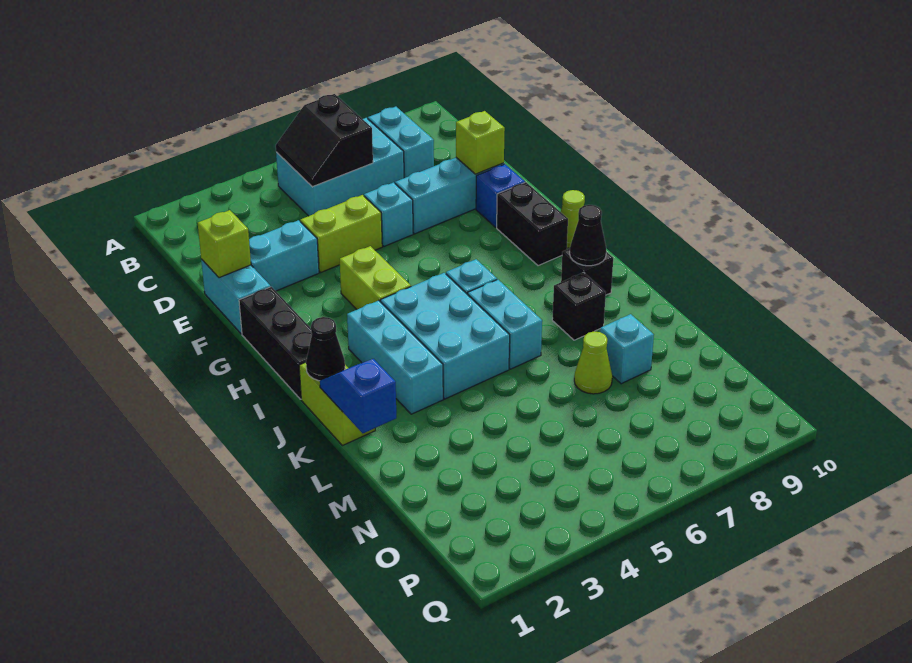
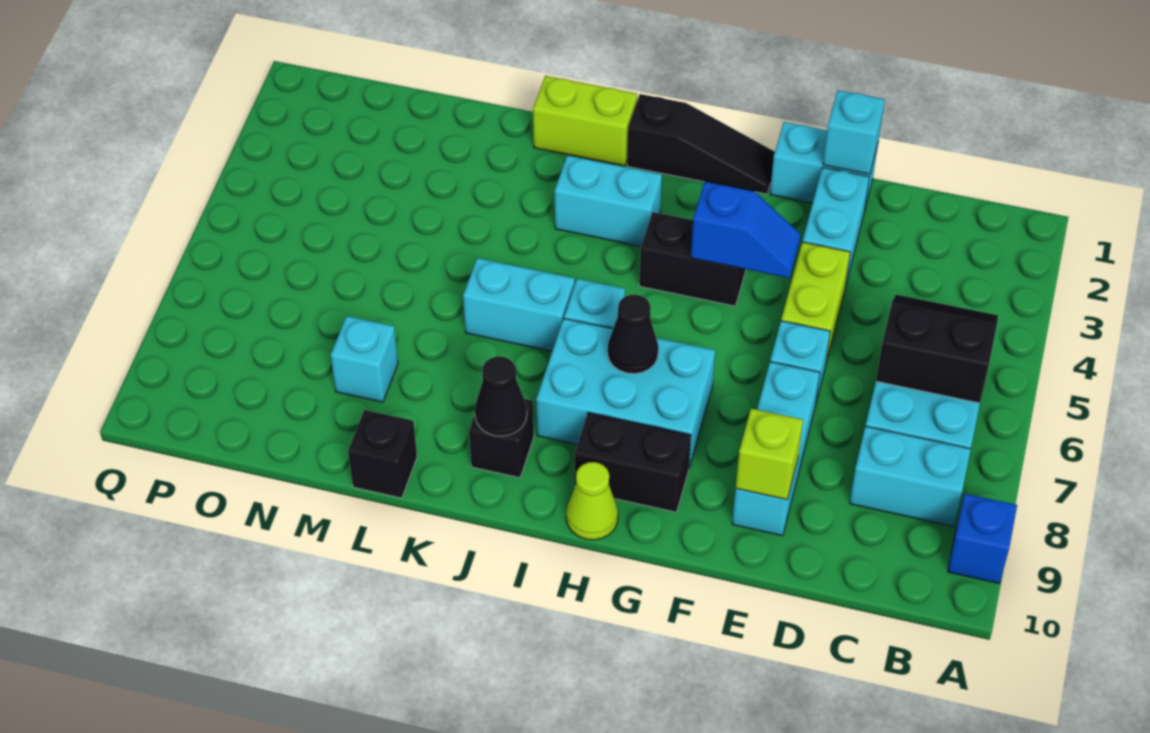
lime 1x1 brick [198,210,251,278] -> cyan 1x1 brick [823,90,885,174]
blue 1x1 brick [476,164,525,227] -> blue 1x1 brick moved to [948,494,1017,583]
black 1x3 brick [239,287,312,399] -> black 1x3 slope [627,94,775,194]
lime 1x2 brick [340,246,411,309] -> black 1x2 brick [639,212,746,306]
cyan 1x3 brick [347,300,443,414] -> cyan 1x2 brick [555,156,662,246]
cyan 2x3 brick [381,273,510,399] -> cyan 2x3 brick moved to [536,319,715,467]
black 1x1 cone [306,317,345,381] -> black 1x1 cone moved to [608,295,658,374]
blue 1x2 slope [320,359,396,433] -> blue 1x2 slope moved to [691,182,801,278]
black 1x1 brick [552,272,606,340] -> black 1x1 brick moved to [348,410,417,498]
lime 1x1 cone [574,331,612,394] -> none

